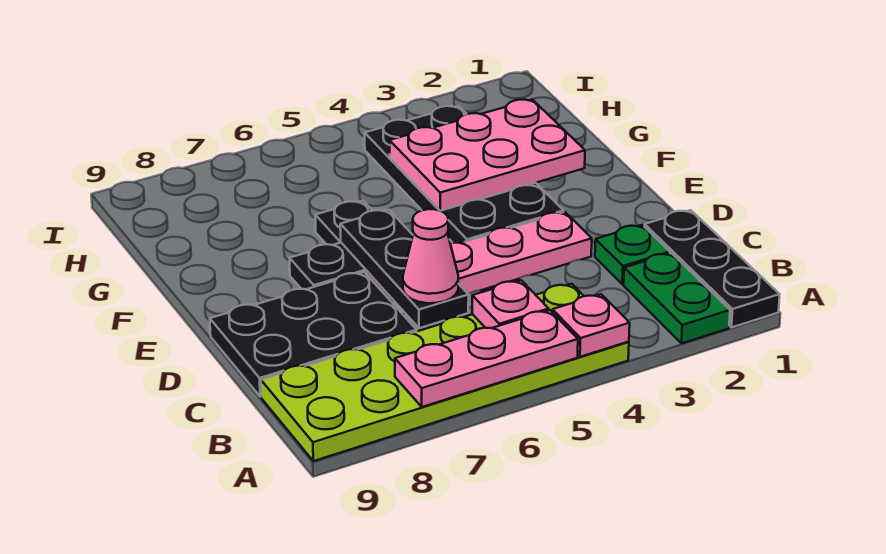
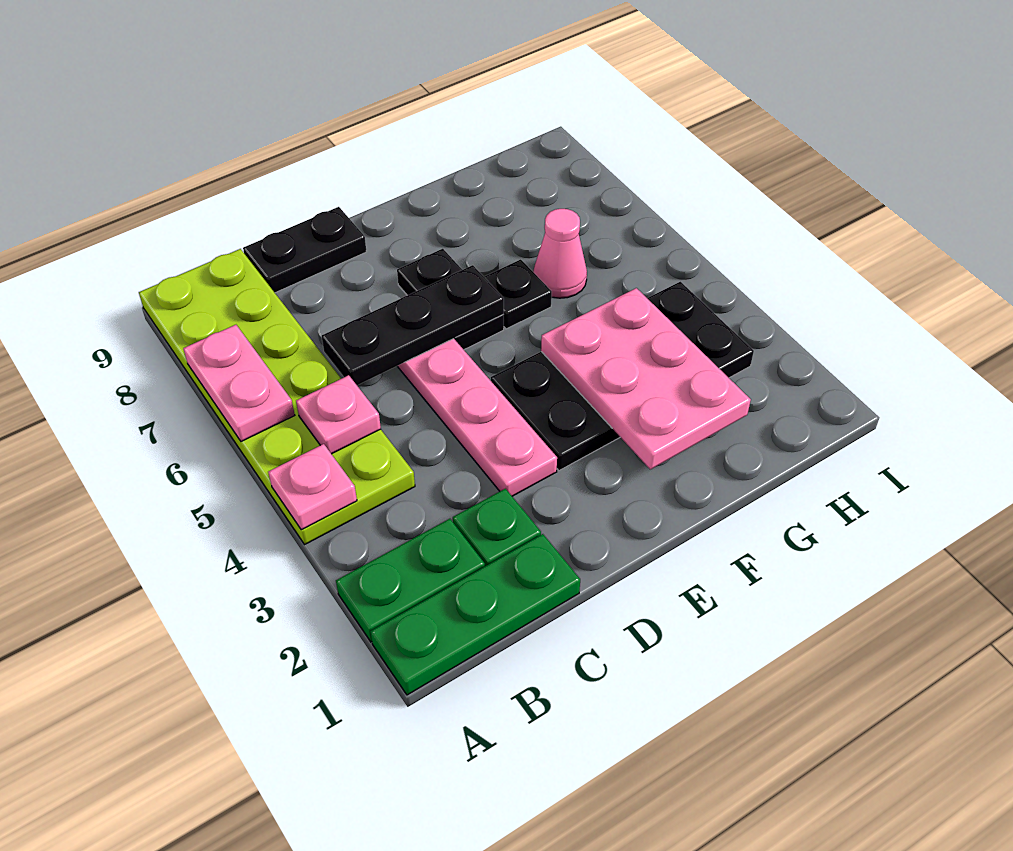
black 1x3 plate [645,210,780,327] -> green 1x3 plate [370,534,580,695]
pink 1x3 plate [395,310,578,407] -> pink 1x2 plate [183,325,295,441]
pink 1x1 cone [403,209,458,303] -> pink 1x1 cone moved to [533,209,587,298]
black 2x3 plate [210,272,417,397] -> black 1x2 plate [243,207,367,293]

